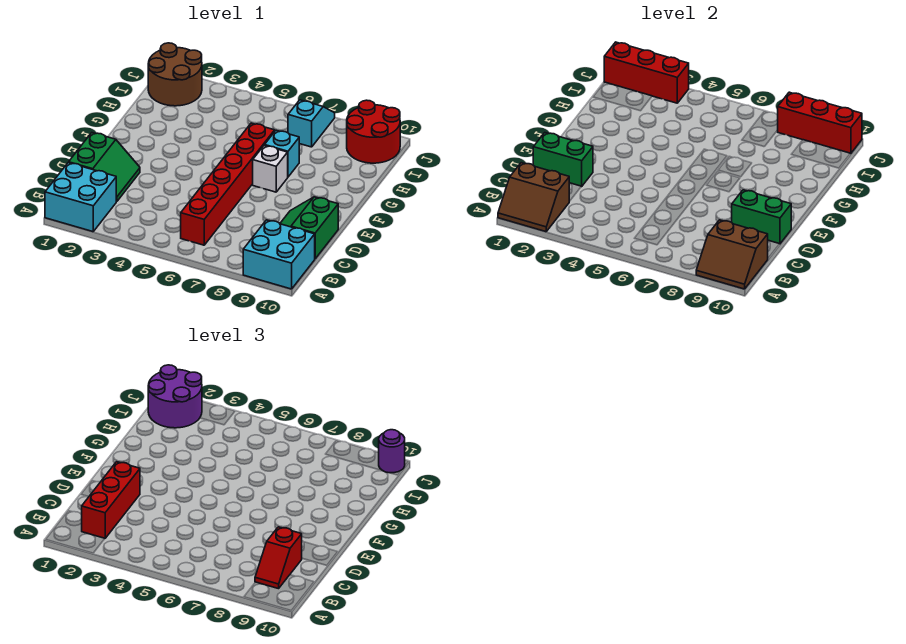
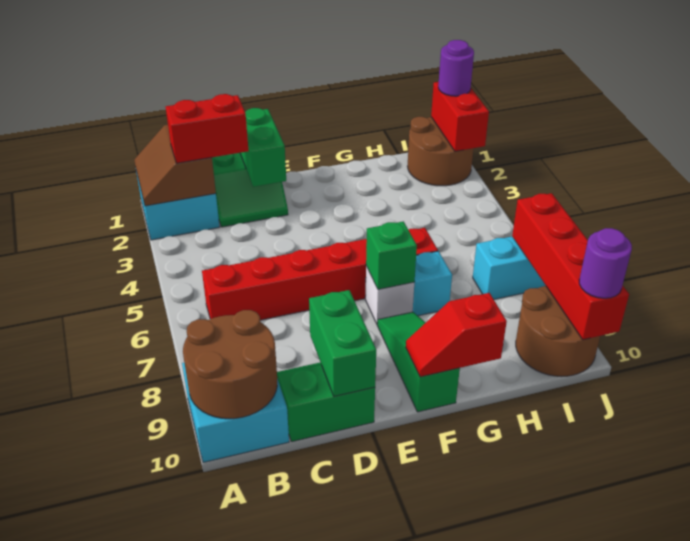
brown 2x2 slope [696,220,768,289] -> brown 2x2 round brick [183,310,277,419]
red 1x3 brick [82,462,140,539] -> red 1x2 brick [166,94,249,163]
red 1x2 slope [255,527,302,589] -> red 1x2 slope moved to [406,293,507,377]
none -> green 1x1 brick [366,221,417,290]
none -> green 1x3 slope [377,312,460,412]
purple 2x2 round brick [148,365,202,428] -> purple 1x1 round brick [438,40,474,96]
red 2x2 round brick [347,100,400,163] -> brown 2x2 round brick [516,286,600,376]
red 1x3 brick [604,42,689,103] -> red 1x2 brick [431,82,489,151]
red 1x3 brick [777,92,862,154] -> red 1x4 brick [512,193,629,340]

